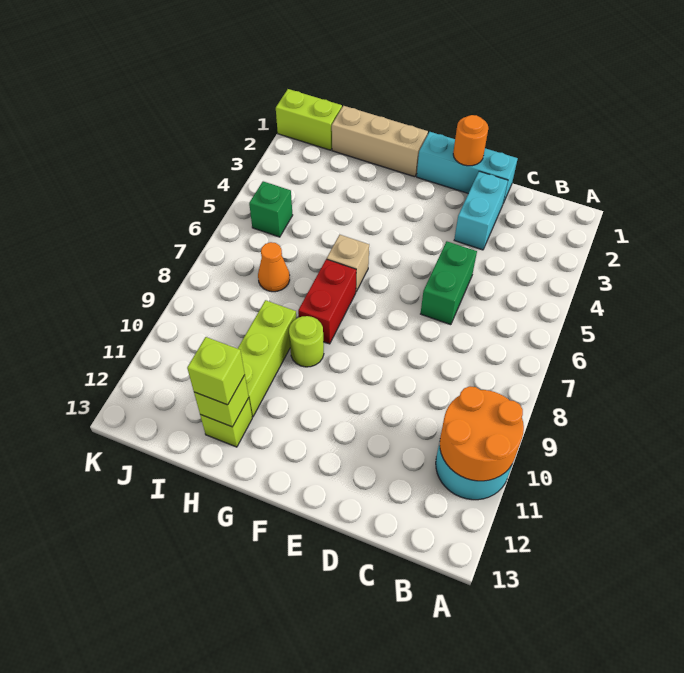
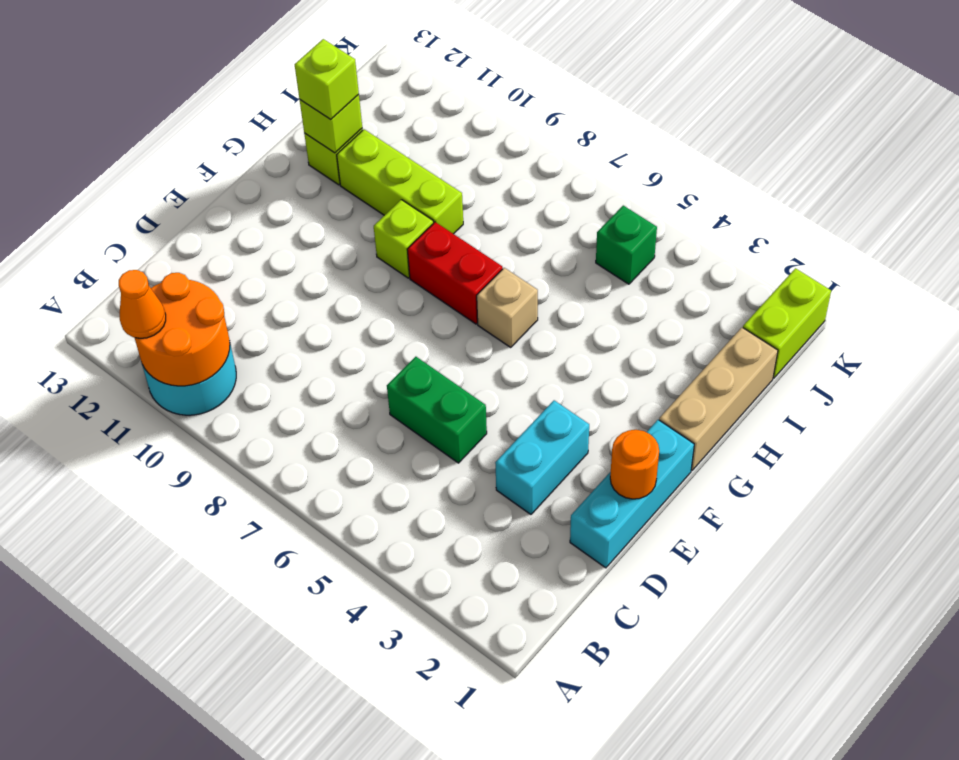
cyan 1x2 brick [454,171,508,250] -> cyan 1x2 brick turned to [495,400,589,514]
lime 1x1 round brick [289,316,324,367] -> lime 1x1 brick [374,200,434,278]
orange 1x1 cone [258,242,290,292] -> orange 1x1 cone moved to [119,270,166,338]

